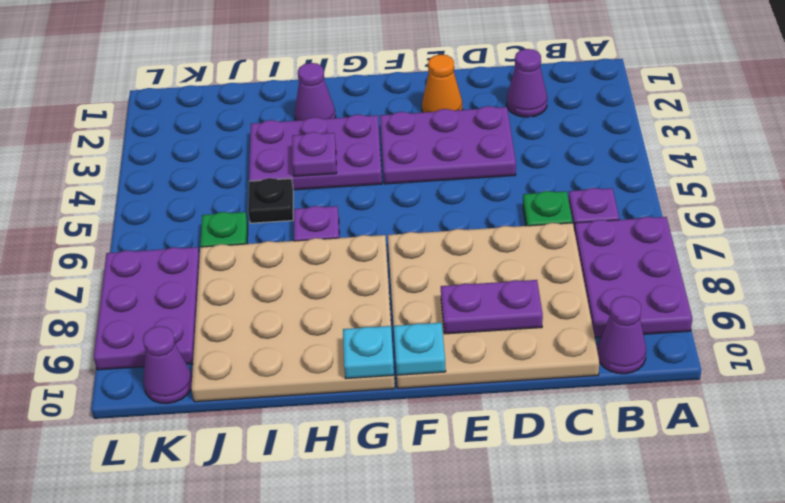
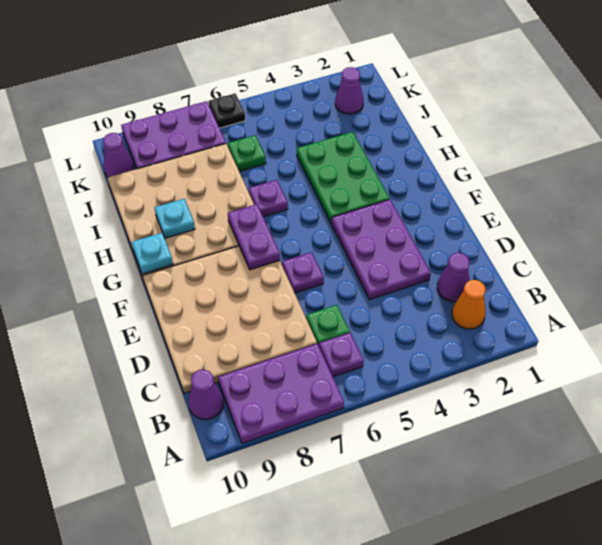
purple 1x2 plate [441,280,543,334] -> purple 1x2 plate moved to [228,204,280,270]
orange 1x1 cone [422,54,462,112] -> orange 1x1 cone moved to [452,280,486,329]
cyan 1x1 plate [394,323,446,375] -> cyan 1x1 plate moved to [155,199,195,238]
purple 2x3 plate [249,114,382,190] -> green 2x3 plate [297,132,390,224]
purple 1x1 cone [295,63,336,121] -> purple 1x1 cone moved to [335,67,364,114]
purple 1x1 plate [292,132,337,176] -> purple 1x1 plate moved to [282,252,324,293]
black 1x1 plate [248,178,293,223] -> black 1x1 plate moved to [209,94,245,128]

